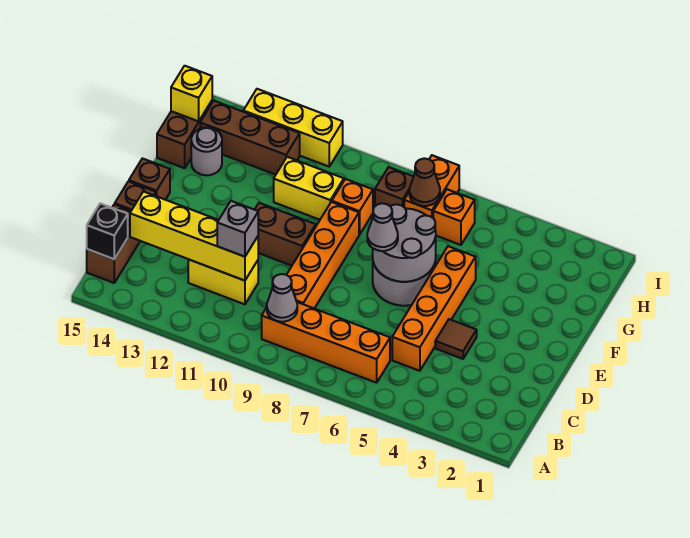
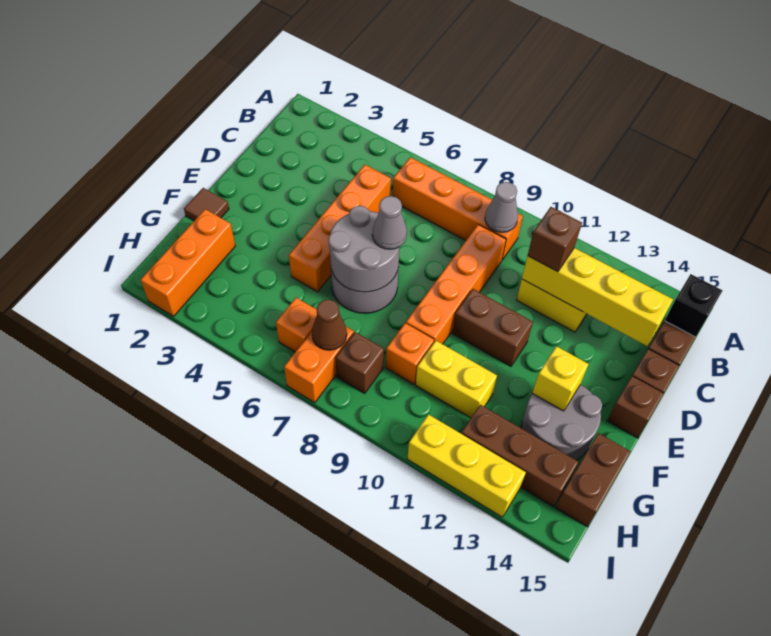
grey 1x1 brick [217,201,258,257] -> brown 1x1 brick [528,207,582,272]
brown 1x1 tile [435,319,477,359] -> brown 1x1 tile moved to [184,188,229,220]
none -> orange 1x3 brick [141,209,235,316]
grey 1x1 round brick [191,128,222,175] -> grey 2x2 round brick [521,385,602,460]
yellow 1x1 brick [171,66,212,121] -> yellow 1x1 brick moved to [533,346,588,411]

